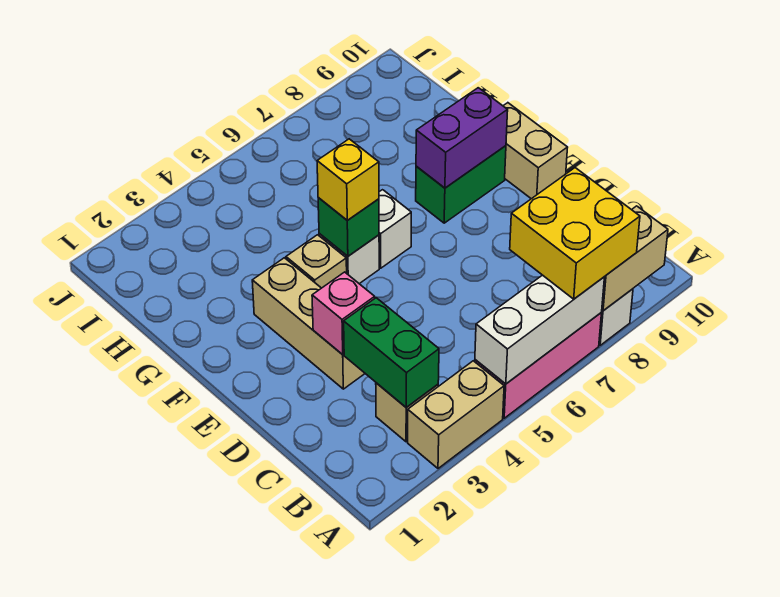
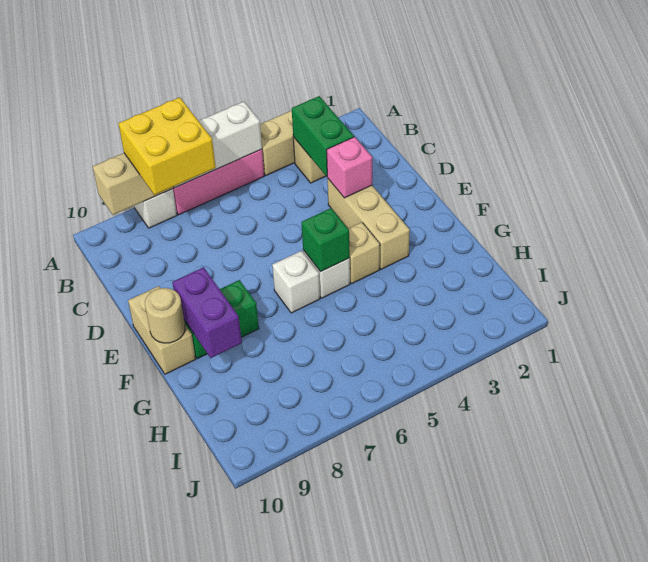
yellow 1x1 brick [317,139,379,220] -> none
purple 1x2 brick [416,88,508,188] -> purple 1x2 brick turned to [172,267,242,358]
none -> tan 1x1 round brick [145,288,185,343]

